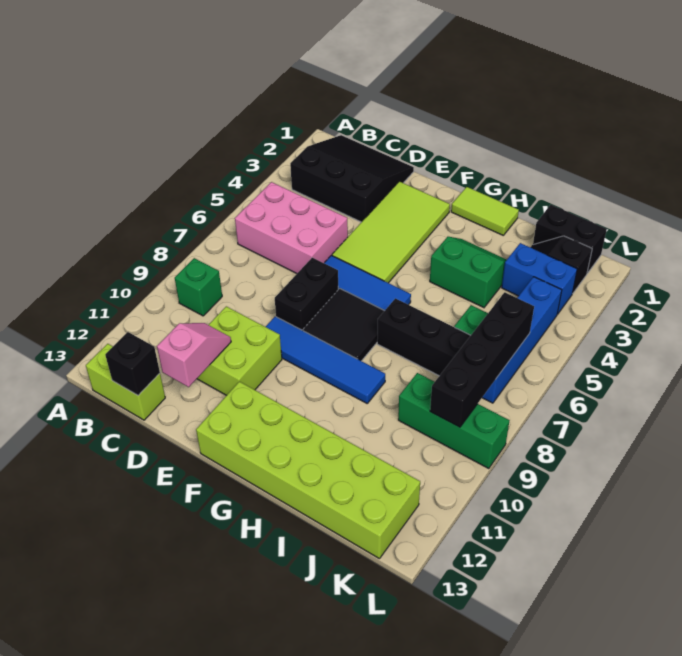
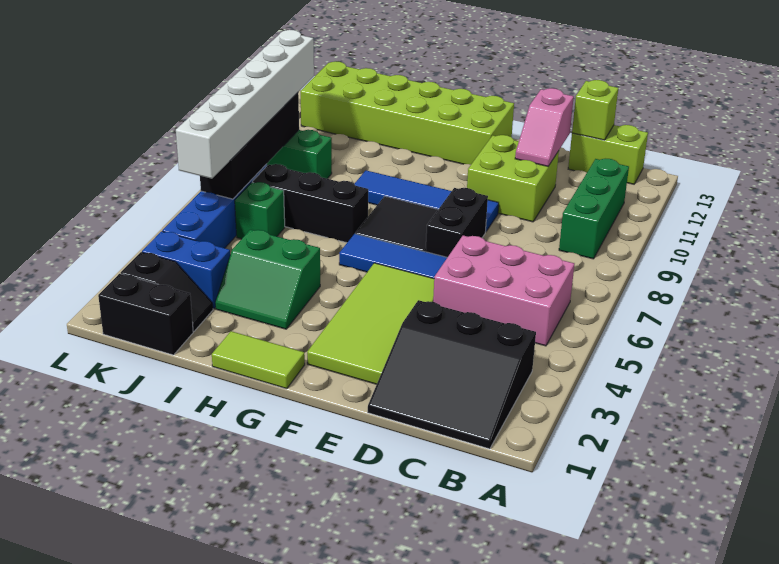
green 1x1 brick [175,258,222,316] -> green 1x3 brick [559,159,629,259]
black 1x1 brick [105,332,160,395] -> lime 1x1 brick [572,80,618,140]
none -> white 1x6 brick [176,30,314,179]

